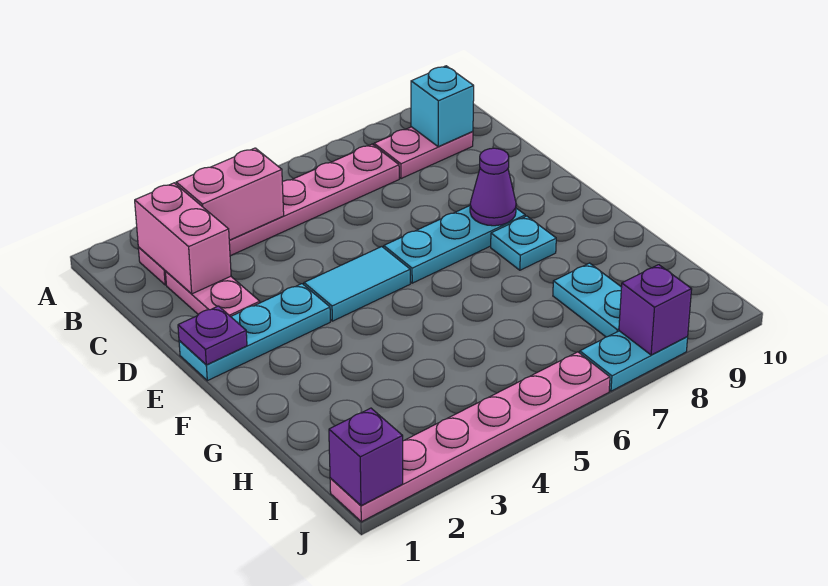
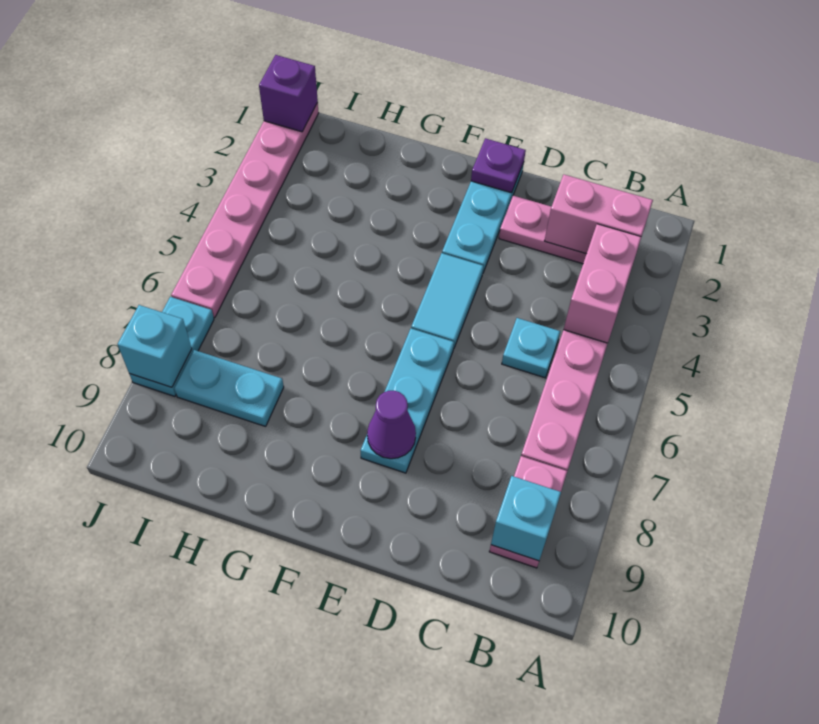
cyan 1x1 plate [491,216,556,270] -> cyan 1x1 plate moved to [502,318,560,378]
purple 1x1 brick [619,265,692,355] -> cyan 1x1 brick [118,305,192,387]

